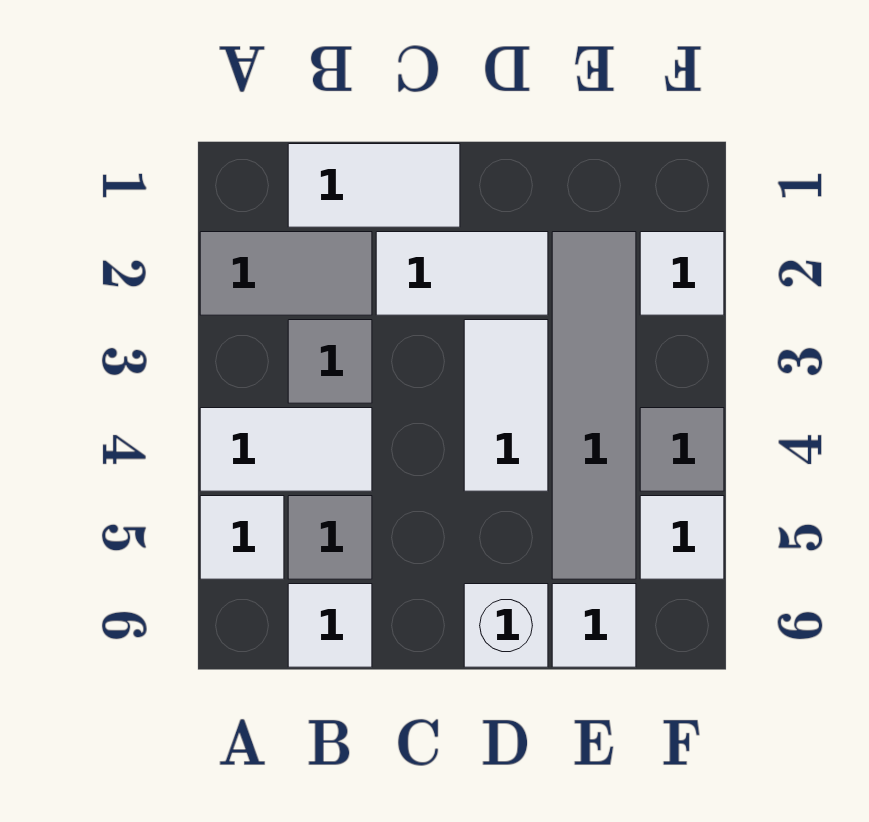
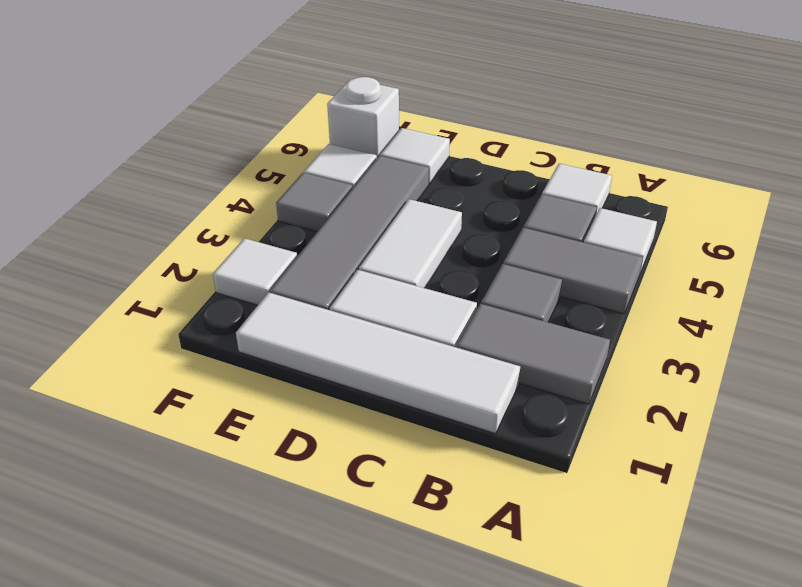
white 1x2 tile [200,408,372,491] -> grey 1x2 tile [503,228,643,314]
white 1x2 tile [288,144,460,227] -> white 1x4 tile [236,292,520,433]
white 1x1 brick [464,584,548,667] -> white 1x1 brick moved to [327,77,399,158]

